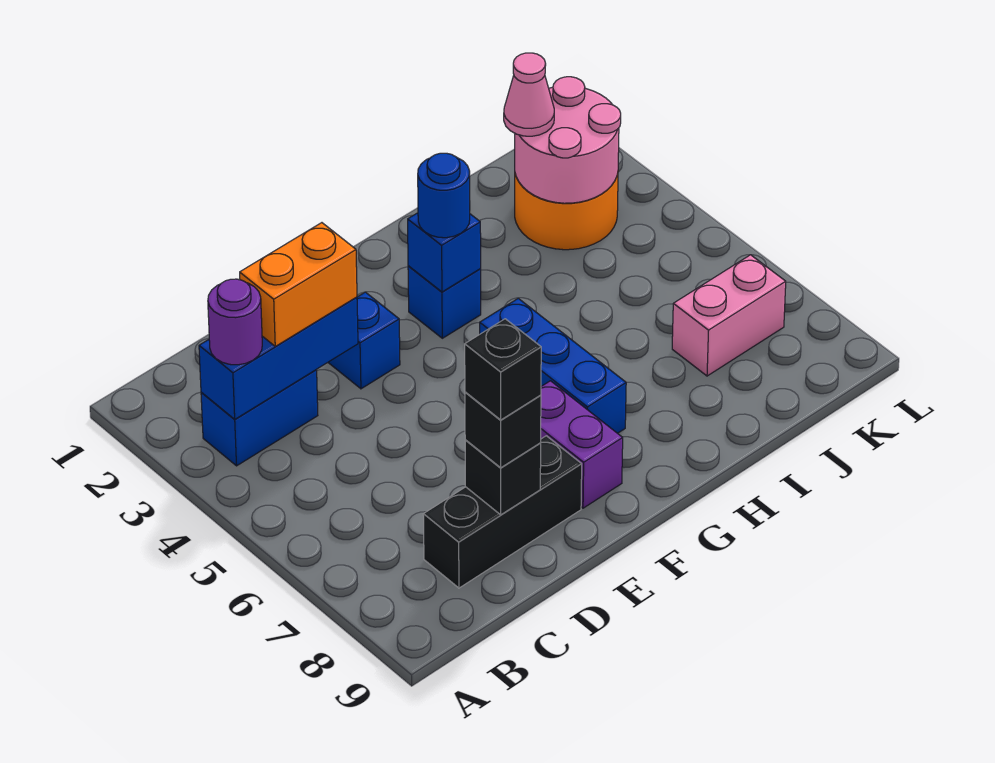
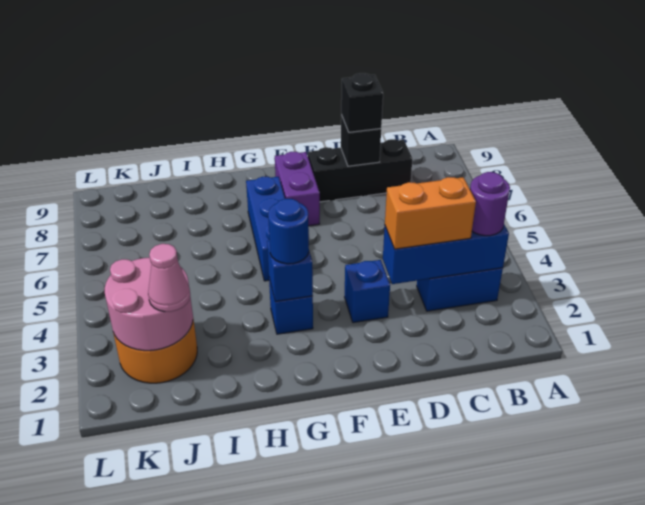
black 1x1 brick [465,319,541,420] -> none
pink 1x2 brick [672,255,786,376] -> none

